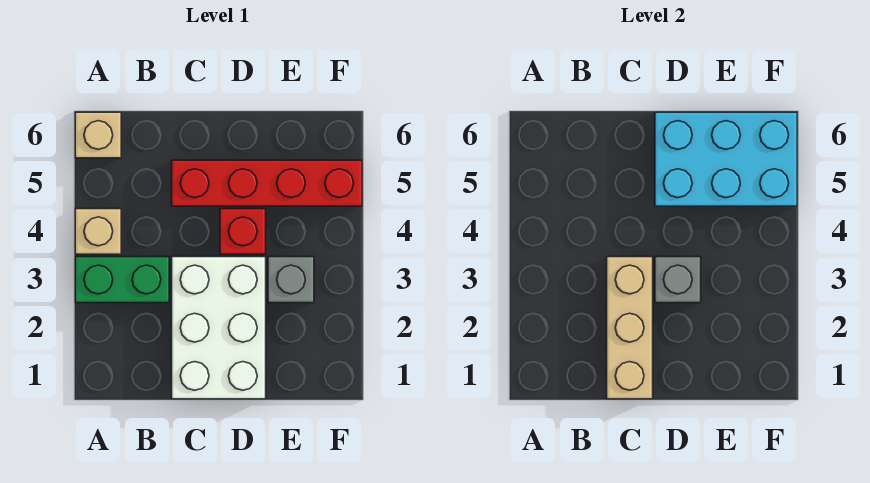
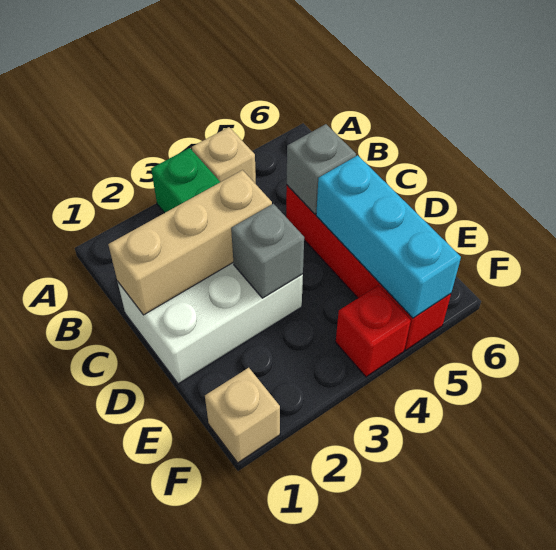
tan 1x1 brick [75,112,121,158] -> tan 1x1 brick moved to [205,368,280,463]
red 1x1 brick [220,209,266,254] -> red 1x1 brick moved to [336,286,411,377]
cyan 2x3 brick [655,112,797,206] -> cyan 1x3 brick [316,155,461,318]
grey 1x1 brick [268,257,314,303] -> grey 1x1 brick moved to [287,124,356,214]

